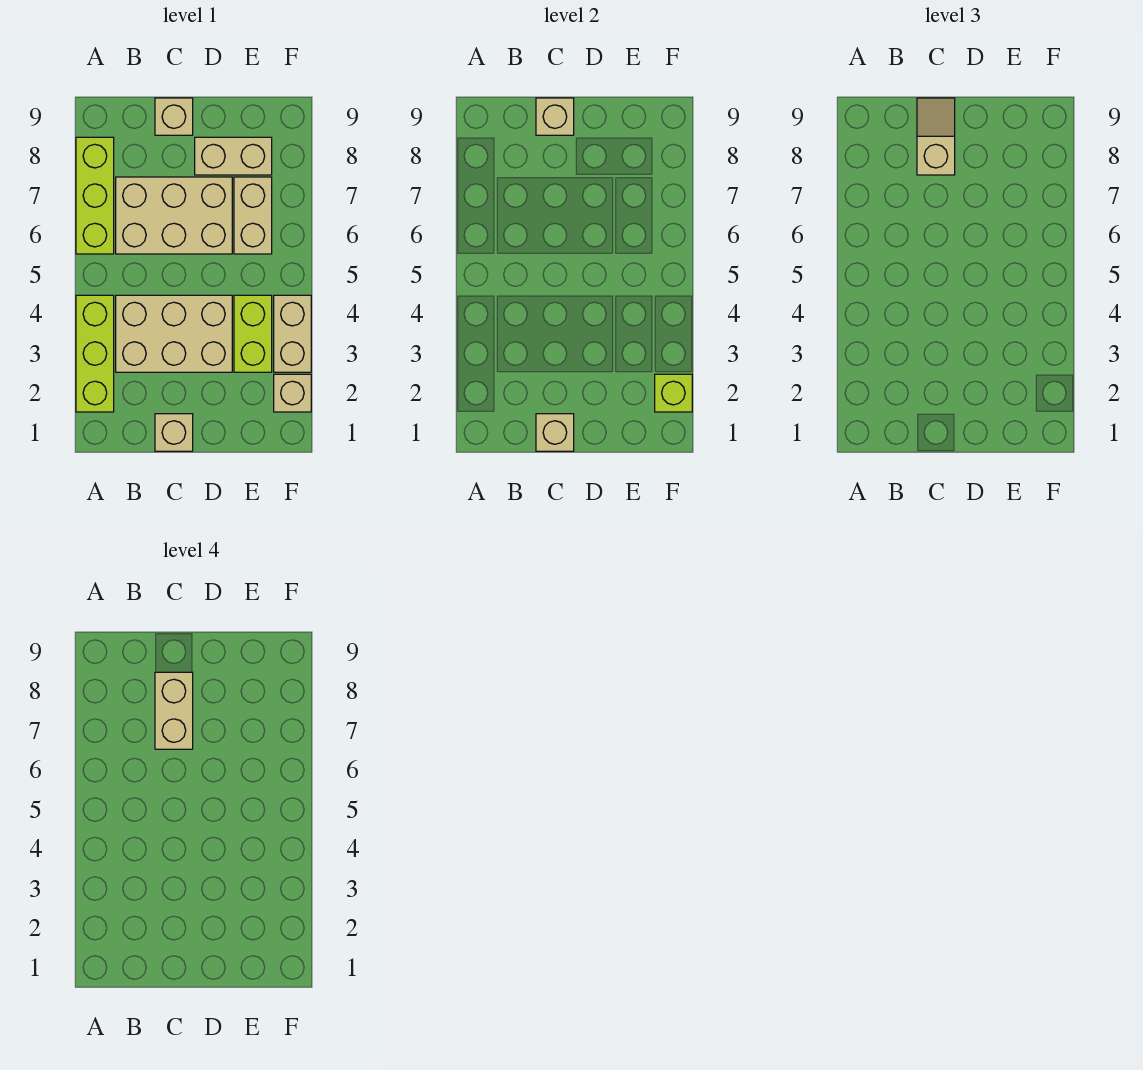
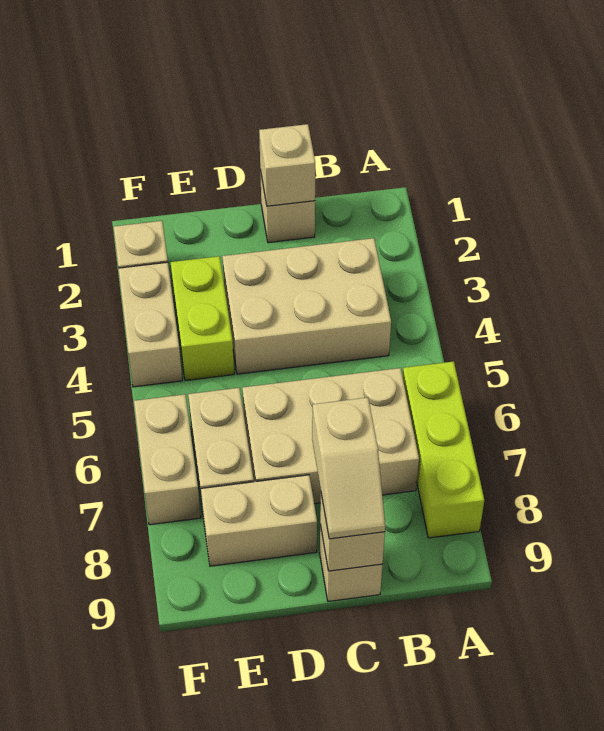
lime 1x3 brick [76,295,114,412] -> none
tan 1x2 brick [155,672,193,749] -> tan 1x2 brick moved to [134,394,201,525]
lime 1x1 brick [655,374,692,412] -> none

